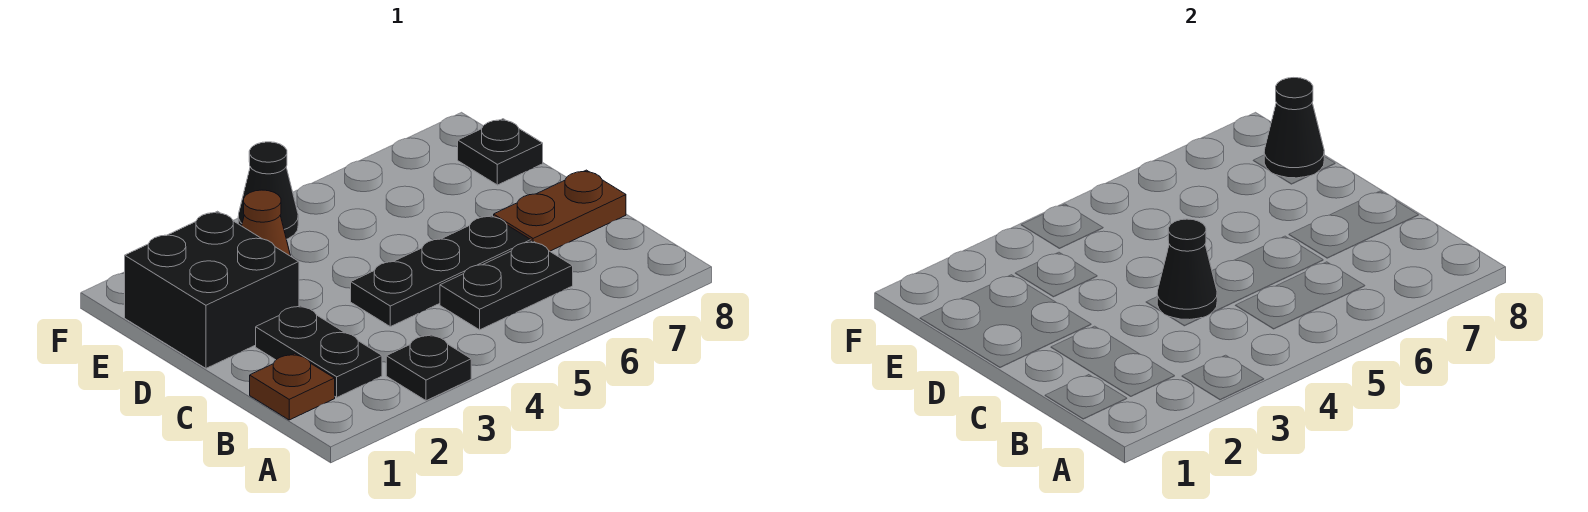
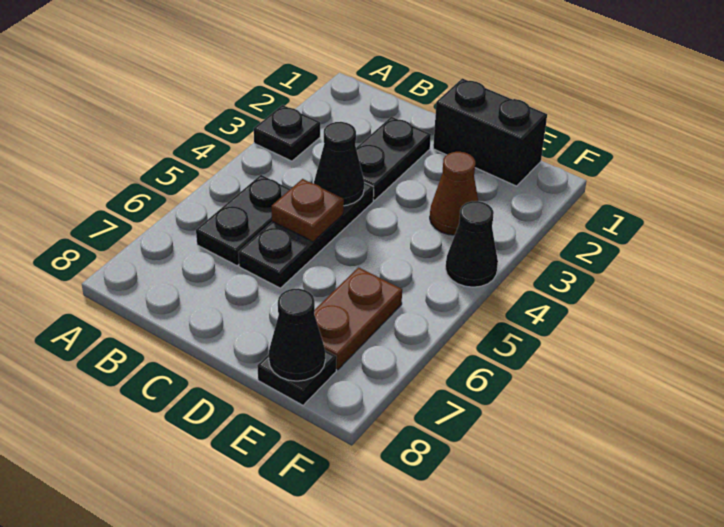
brown 1x1 plate [250,354,335,420] -> brown 1x1 plate moved to [272,179,344,242]
black 1x2 plate [256,305,382,397] -> black 1x2 plate turned to [356,117,431,200]
brown 1x2 plate [494,170,626,251] -> brown 1x2 plate moved to [314,267,402,370]
black 2x2 brick [125,211,299,368] -> black 1x2 brick [433,78,547,186]

